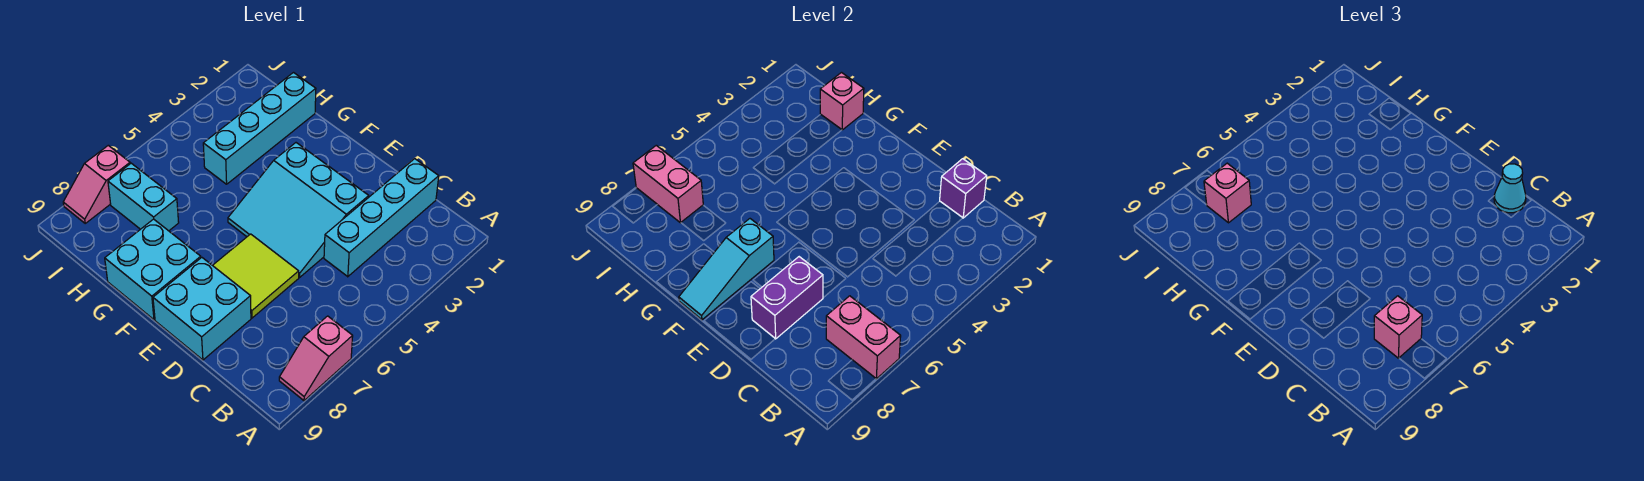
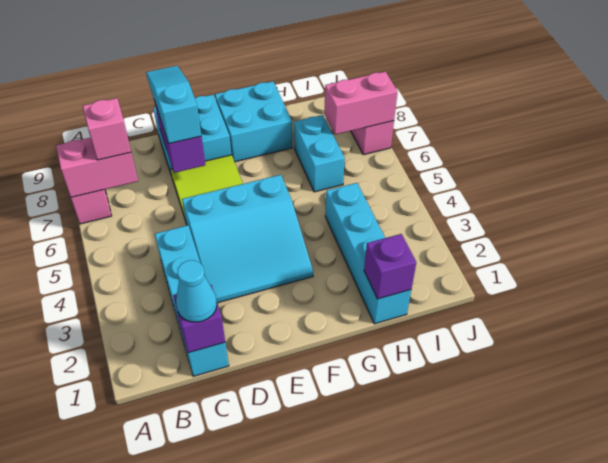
cyan 3x3 slope [228,143,369,277] -> cyan 3x3 slope turned to [182,175,313,303]
cyan 1x3 slope [679,219,774,320] -> cyan 1x3 slope moved to [146,66,201,144]
pink 1x1 brick [820,73,864,130] -> purple 1x1 brick [364,234,416,299]
cyan 1x2 brick [108,163,179,231] -> cyan 1x2 brick turned to [294,115,345,192]
pink 1x1 brick [1204,163,1251,223] -> none

